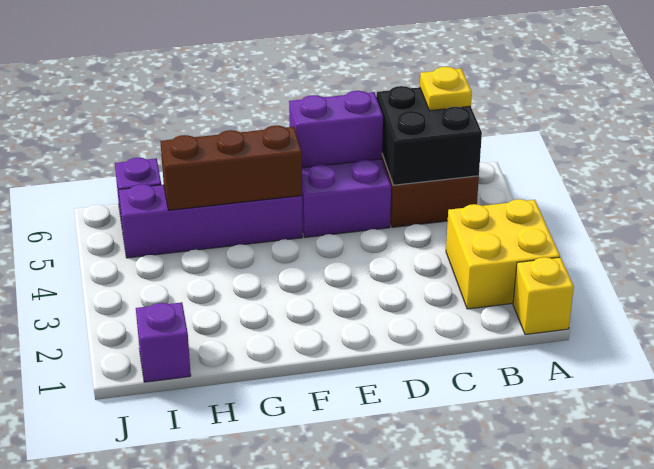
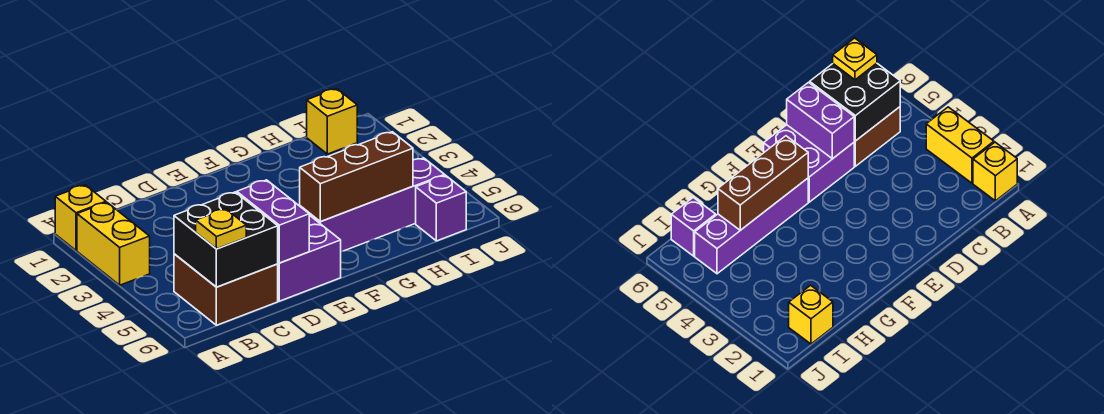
yellow 2x2 brick [446,199,560,309] -> yellow 1x2 brick [77,202,150,285]
purple 1x2 brick [289,91,383,168] -> purple 1x2 brick turned to [237,180,309,263]
purple 1x1 brick [136,302,191,382] -> yellow 1x1 brick [307,89,357,154]

